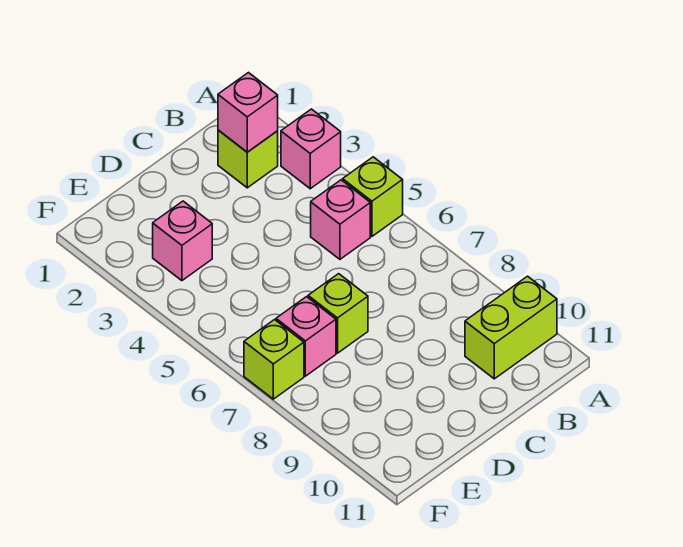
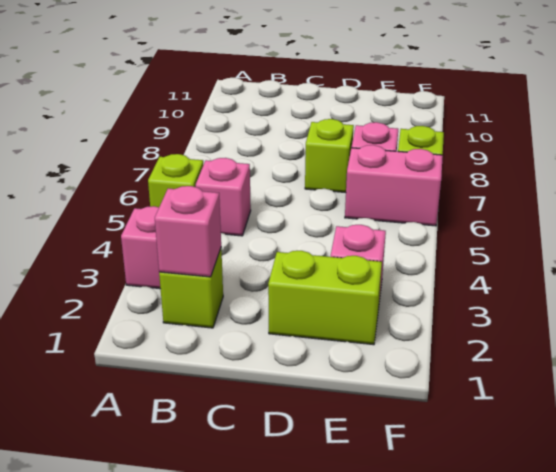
lime 1x2 brick [465,276,557,379] -> lime 1x2 brick moved to [268,251,382,345]
none -> pink 1x2 brick [345,145,443,226]

